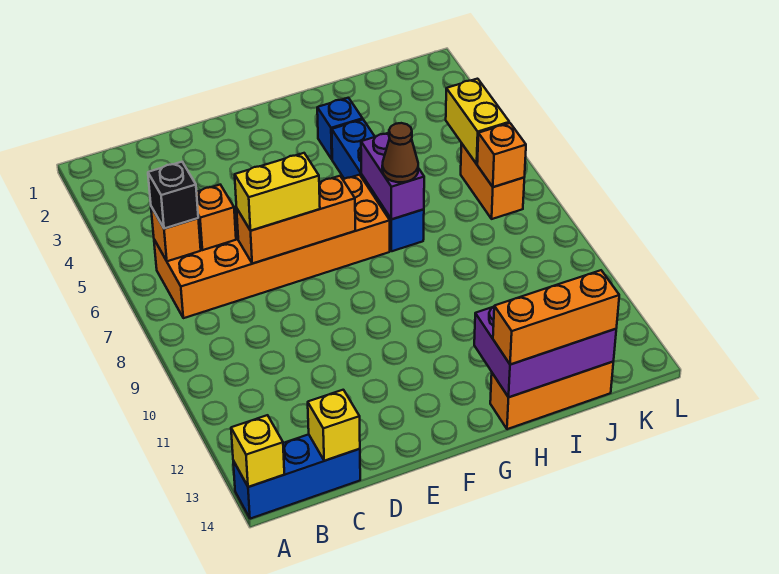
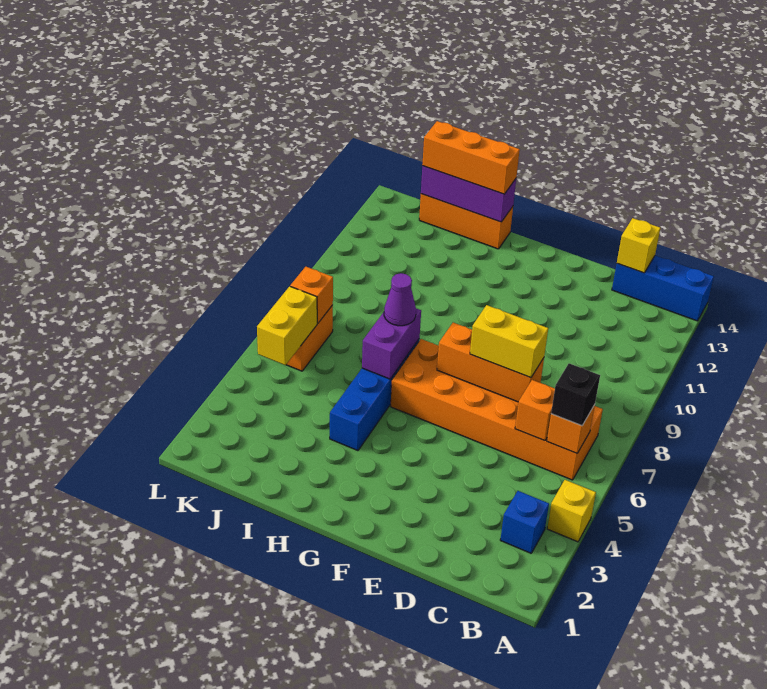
yellow 1x1 brick [231,415,284,487] -> yellow 1x1 brick moved to [547,480,596,542]
blue 1x1 brick [317,98,363,159] -> blue 1x1 brick moved to [500,491,549,553]
brown 1x1 cone [382,123,418,182] -> purple 1x1 cone [384,273,416,326]
purple 2x3 brick [474,307,616,397] -> purple 1x3 brick [421,166,516,222]

